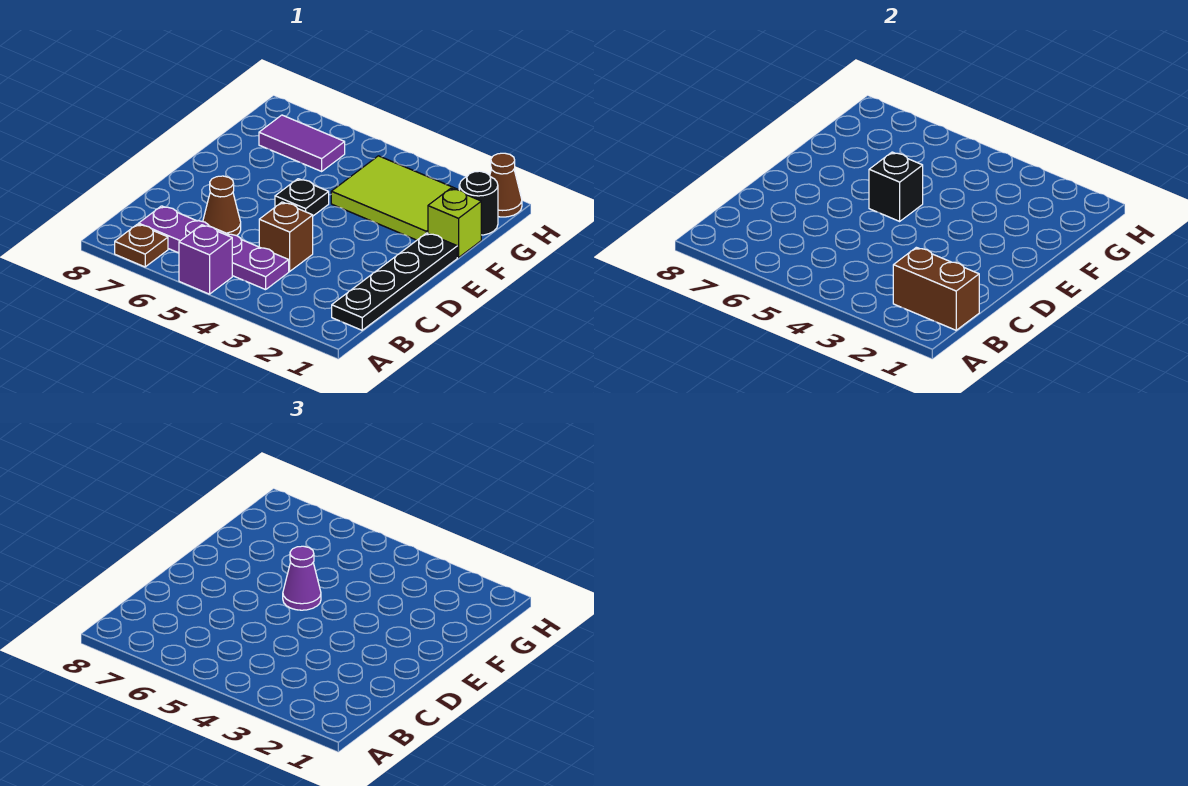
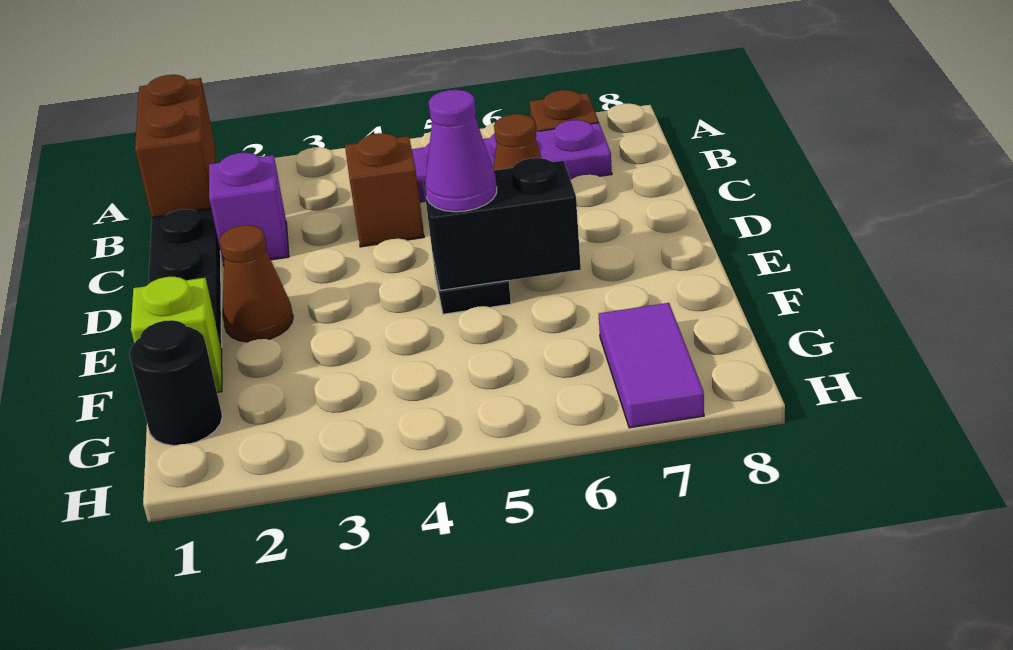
purple 1x1 brick [179,225,232,294] -> purple 1x1 brick moved to [209,153,289,265]
brown 1x2 brick [893,247,979,330] -> brown 1x2 brick turned to [135,75,215,218]
black 1x1 brick [869,152,923,221] -> black 1x2 brick [423,158,581,290]
lime 2x3 tile [331,156,459,240] -> none
purple 1x2 tile [259,115,345,171] -> purple 1x2 tile turned to [599,303,704,428]
brown 1x1 cone [490,153,522,217] -> brown 1x1 cone moved to [220,225,293,342]

